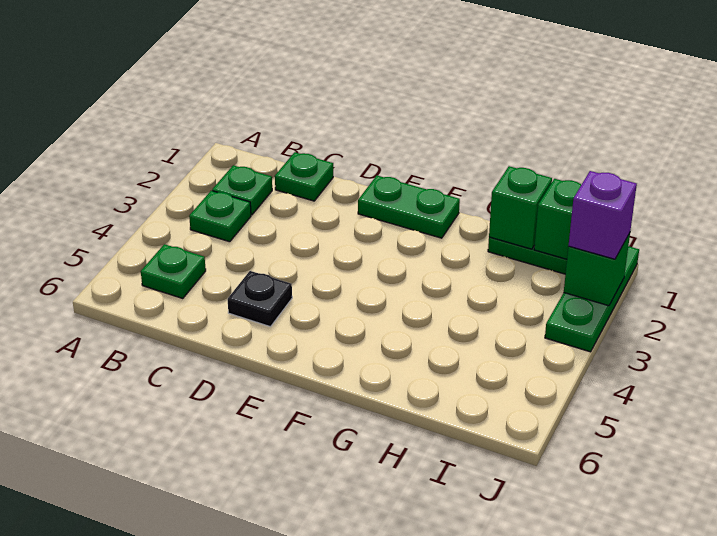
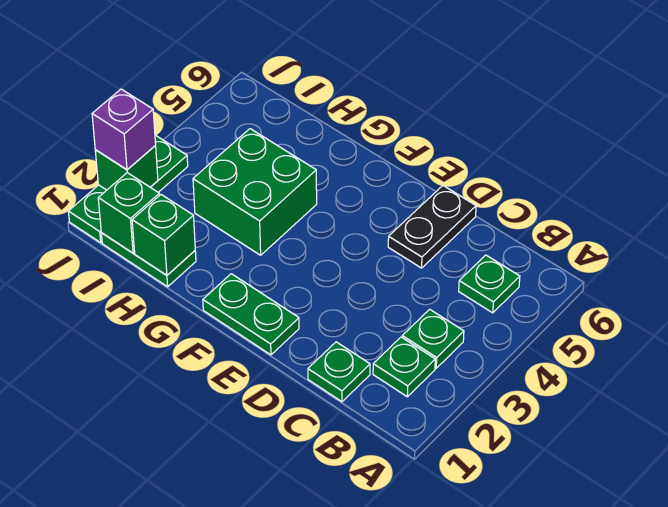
black 1x1 plate [228,271,292,327] -> black 1x2 plate [388,186,476,268]
none -> green 2x2 brick [193,129,317,255]

